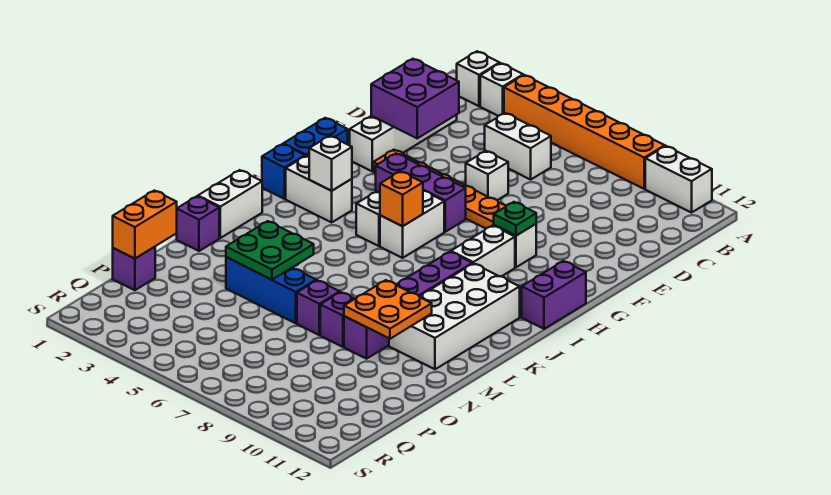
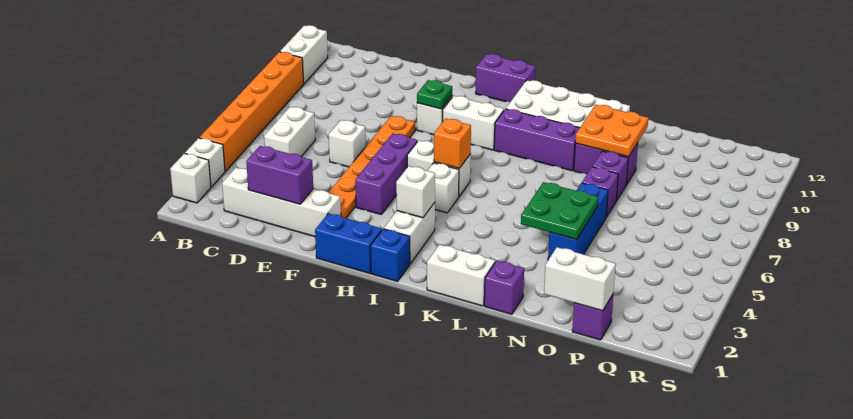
purple 2x2 brick [371,59,459,138] -> purple 1x2 brick [246,146,313,204]
orange 1x2 brick [113,191,177,259] -> white 1x2 brick [544,247,616,311]

